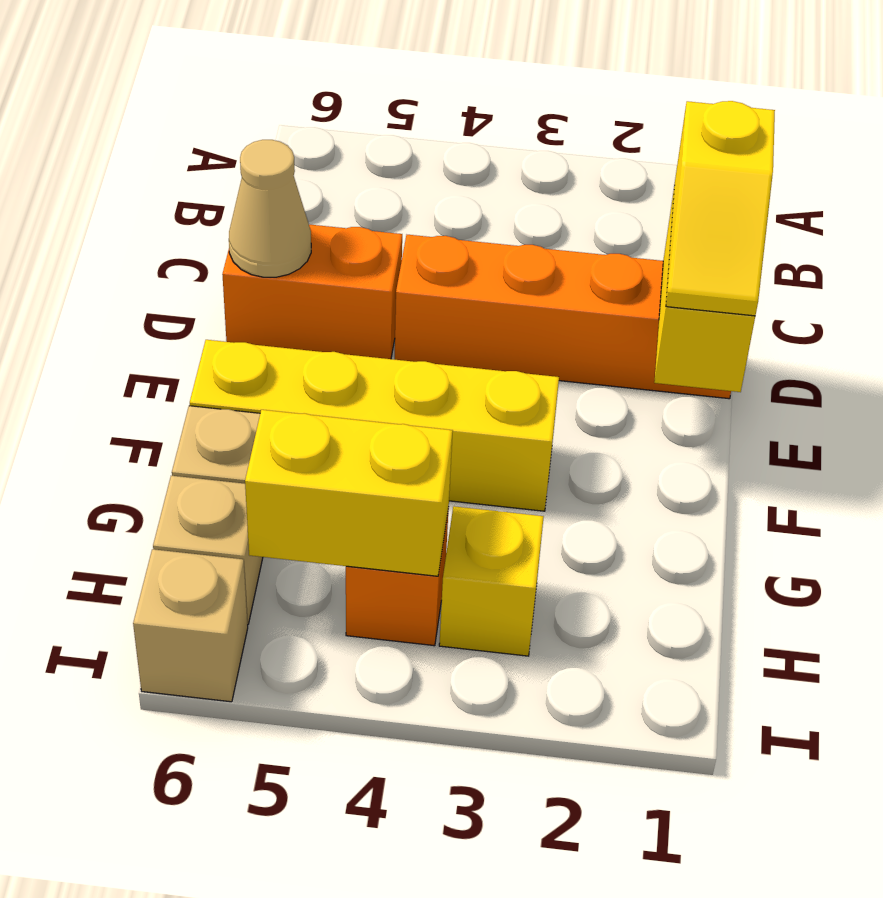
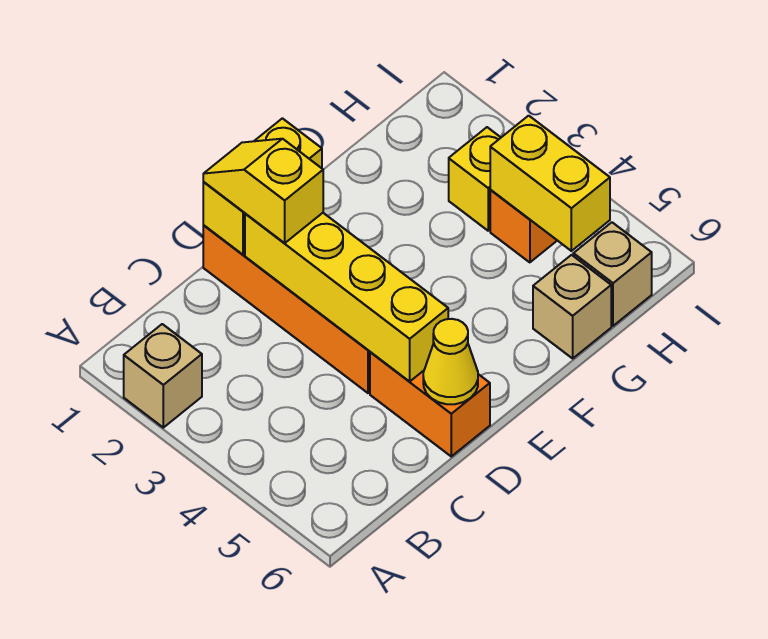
yellow 1x2 slope [666,101,775,316] -> yellow 1x2 slope turned to [203,139,323,243]
tan 1x1 cone [229,140,311,277] -> yellow 1x1 cone [423,319,478,404]
yellow 1x4 brick [190,340,559,511] -> yellow 1x4 brick moved to [245,213,448,381]
tan 1x1 brick [133,549,248,702] -> tan 1x1 brick moved to [124,324,202,428]

